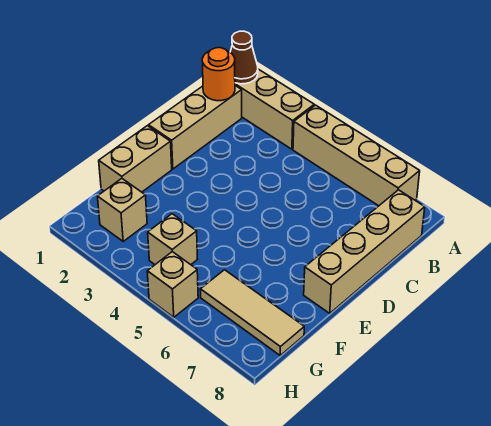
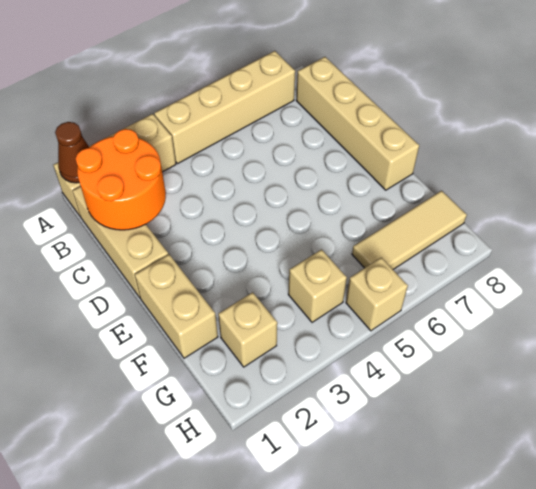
orange 1x1 round brick [202,48,235,101] -> orange 2x2 round brick [75,129,166,230]

